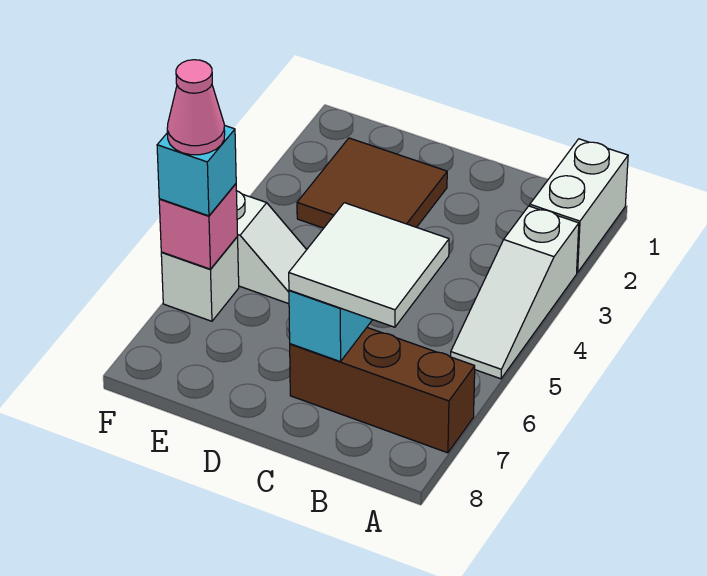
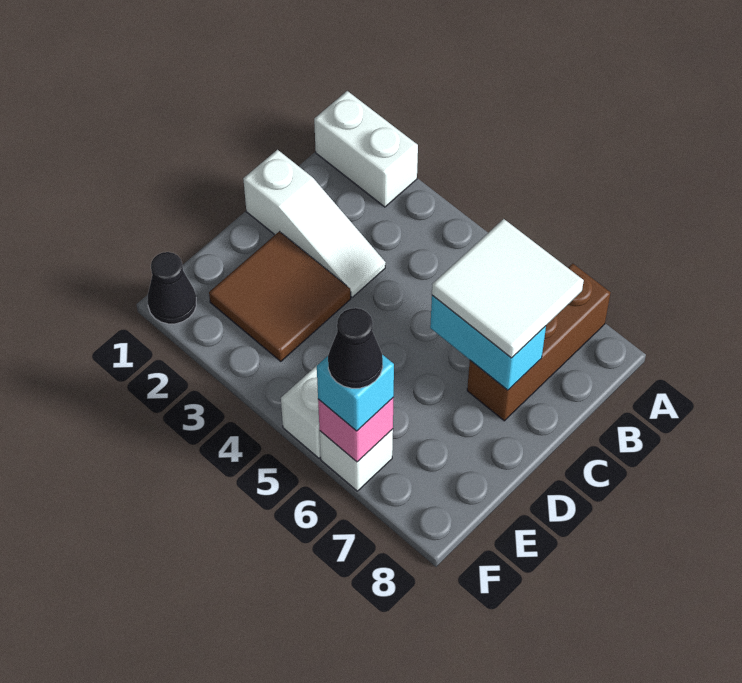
white 1x3 slope [451,206,579,379] -> white 1x3 slope moved to [243,150,386,297]
none -> black 1x1 cone [147,252,196,324]
pink 1x1 cone [167,60,225,155] -> black 1x1 cone [328,308,383,388]

